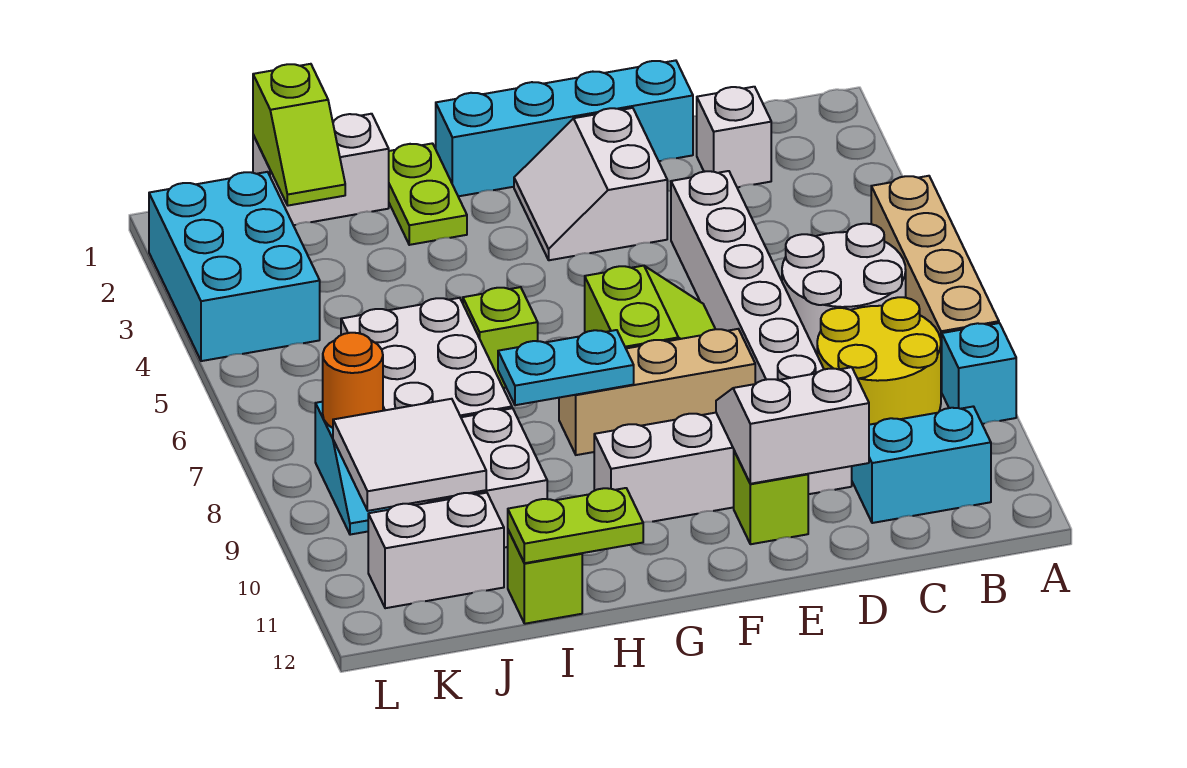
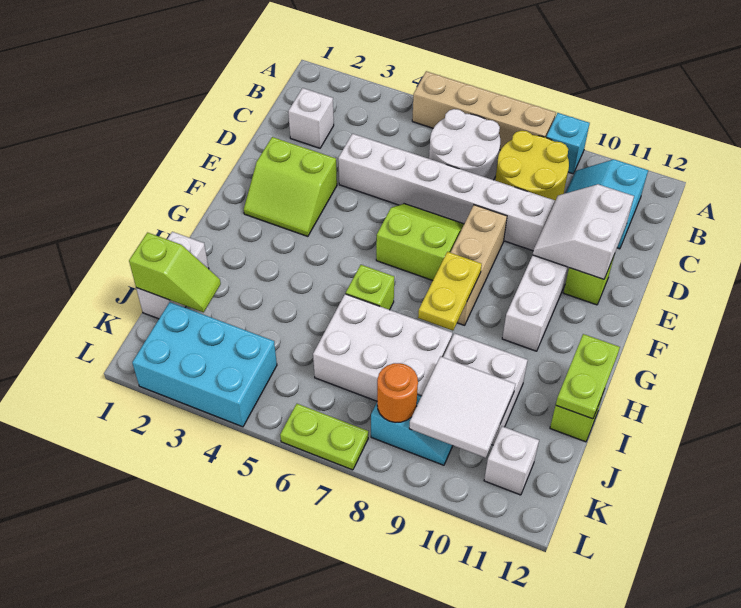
cyan 1x4 brick [436,60,693,196] -> none
white 2x2 slope [514,108,667,260] -> lime 2x2 slope [244,137,337,236]
cyan 1x2 plate [498,330,634,405] -> yellow 1x2 plate [418,252,482,331]
lime 1x2 plate [389,143,467,245] -> lime 1x2 plate moved to [280,404,368,470]
white 1x2 brick [368,493,504,608] -> white 1x1 brick [484,426,539,495]

